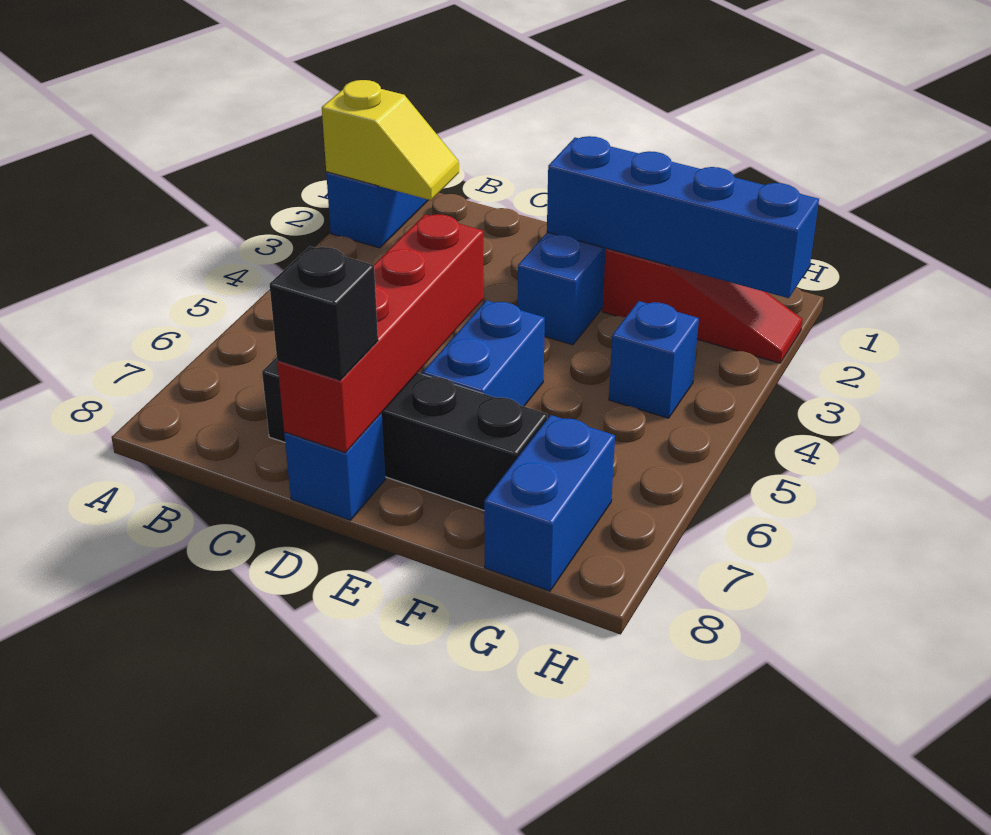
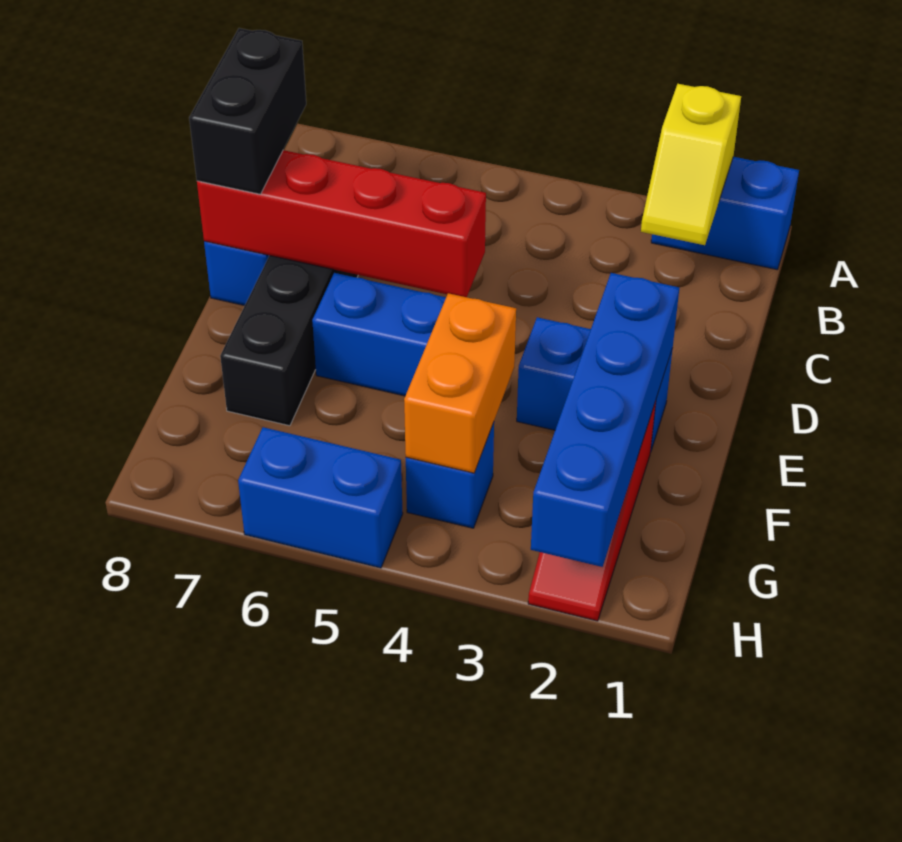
black 1x1 brick [269,246,378,380] -> black 1x2 brick [189,28,306,194]
none -> orange 1x2 brick [404,293,516,473]
blue 1x2 brick [484,415,615,591] -> blue 1x2 brick moved to [238,427,403,568]

